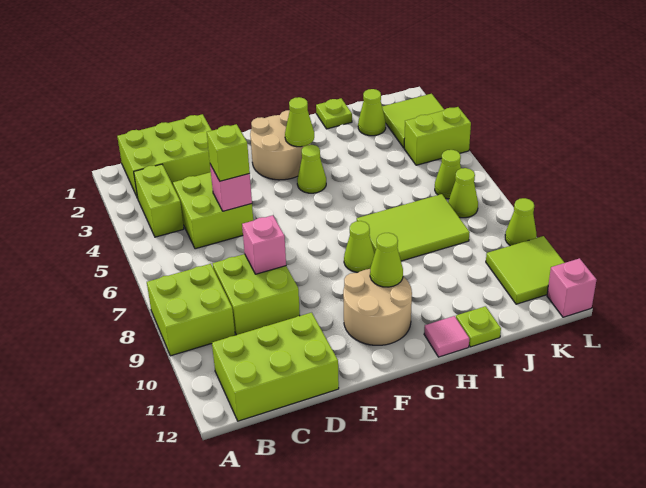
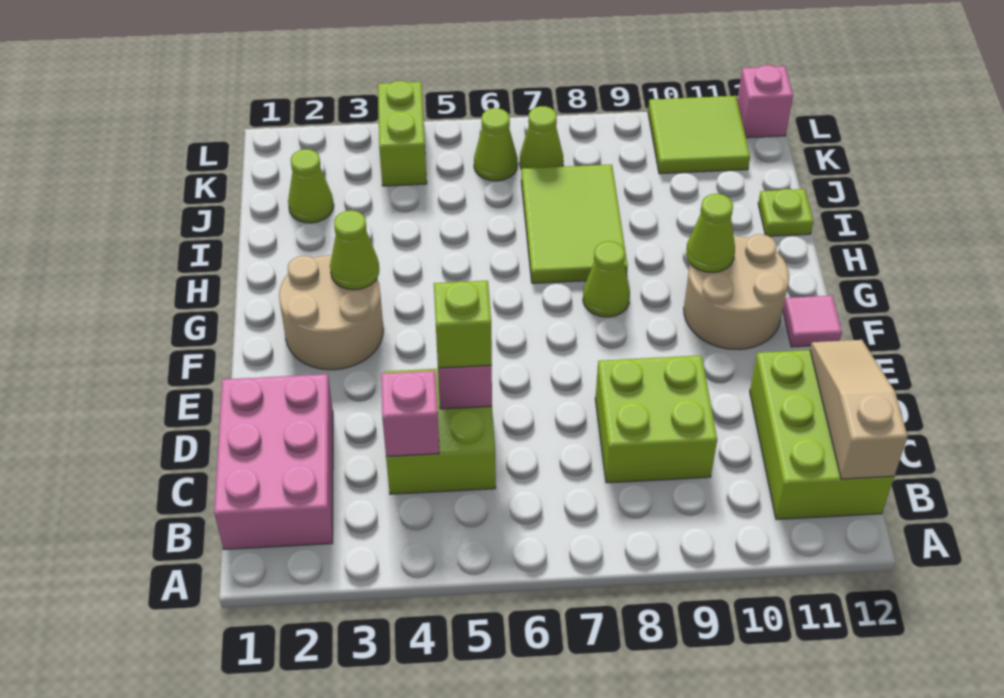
lime 2x2 brick [147,264,235,356] -> none
lime 2x3 brick [117,114,212,198] -> pink 2x3 brick [214,374,333,549]
lime 1x2 brick [134,164,184,237] -> none
none -> tan 1x3 slope [810,340,908,479]
pink 1x1 brick [242,215,286,274] -> pink 1x1 brick moved to [381,371,439,457]
lime 1x1 cone [297,145,326,193] -> none
pink 1x1 tile [424,316,469,357] -> pink 1x1 tile moved to [783,296,842,347]
lime 1x1 plate [316,98,352,129] -> none
lime 2x2 tile [382,94,444,148] -> none
lime 1x1 cone [505,198,537,246] -> none

